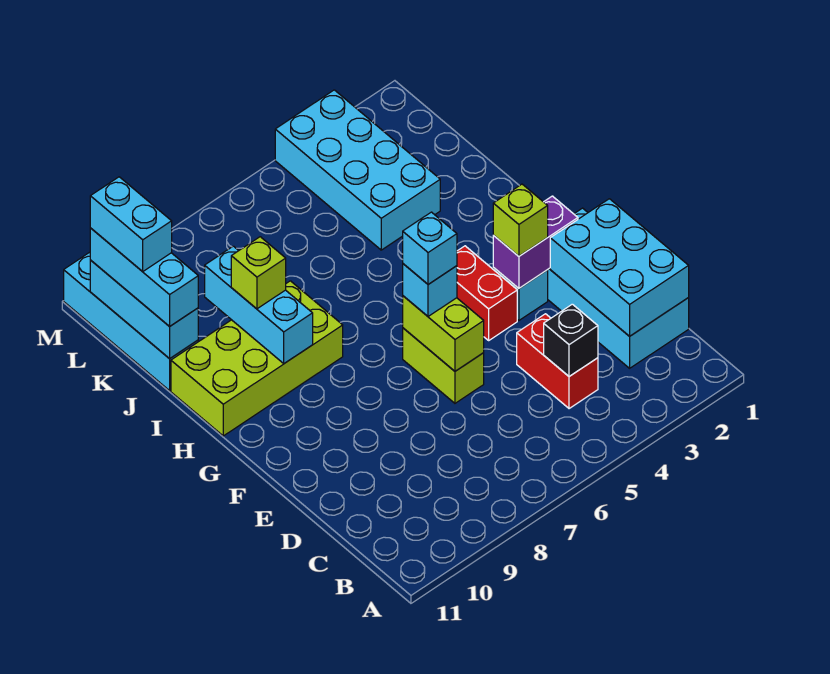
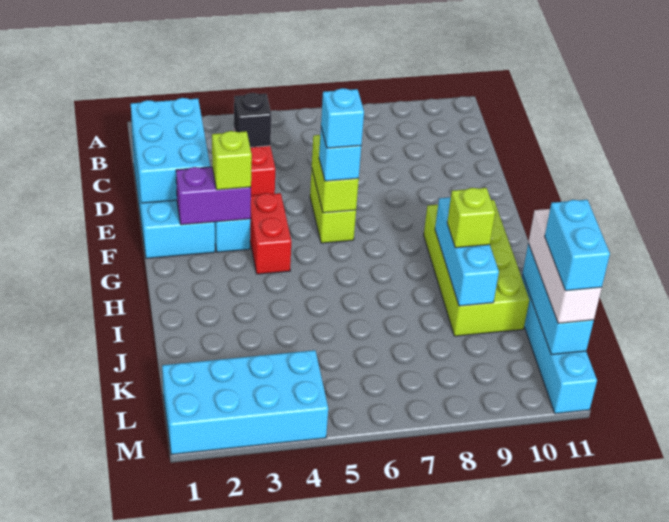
lime 2x4 brick [171,281,343,436] -> lime 2x4 brick turned to [424,200,529,336]
cyan 2x4 brick [275,90,440,250] -> cyan 2x4 brick turned to [162,350,328,455]
cyan 1x3 brick [90,228,198,326] -> white 1x3 brick [528,209,602,323]

